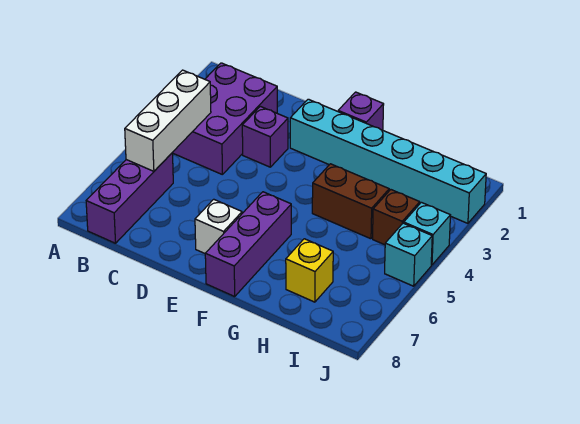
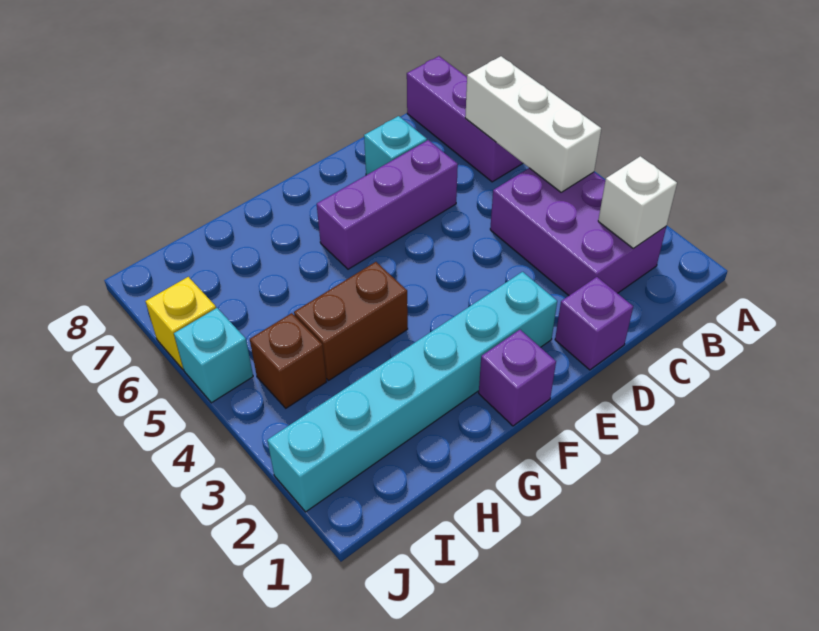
purple 1x1 brick [242,106,288,167] -> purple 1x1 brick moved to [555,277,633,370]
white 1x1 brick [195,199,242,253] -> white 1x1 brick moved to [598,156,677,249]
purple 1x3 brick [205,192,291,296] -> purple 1x3 brick turned to [317,140,458,269]
yellow 1x1 brick [286,239,333,302] -> yellow 1x1 brick moved to [146,277,216,369]
cyan 1x1 brick [404,202,450,265] -> cyan 1x1 brick moved to [364,116,427,175]

